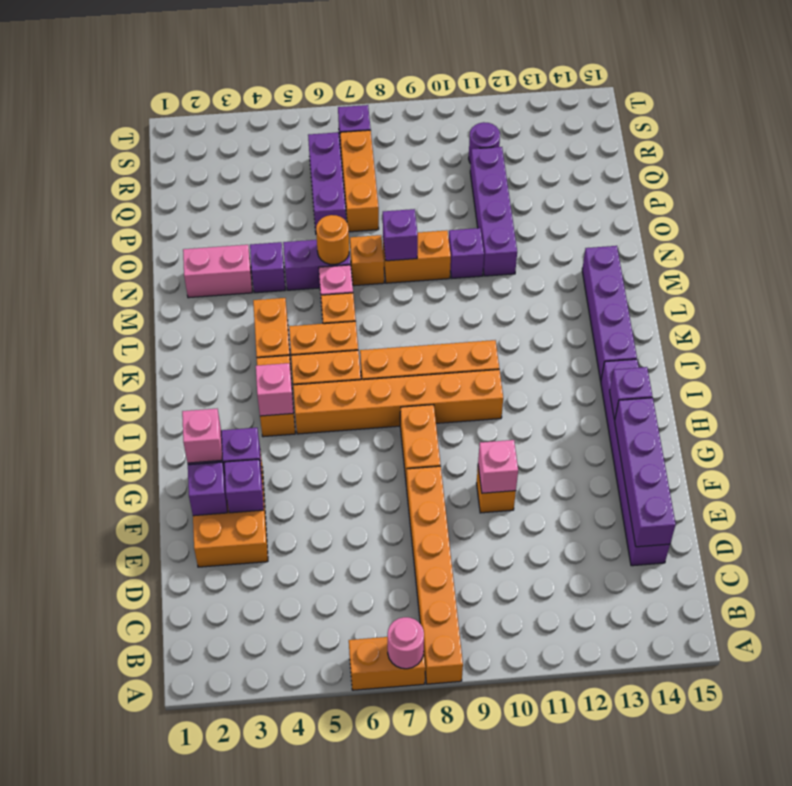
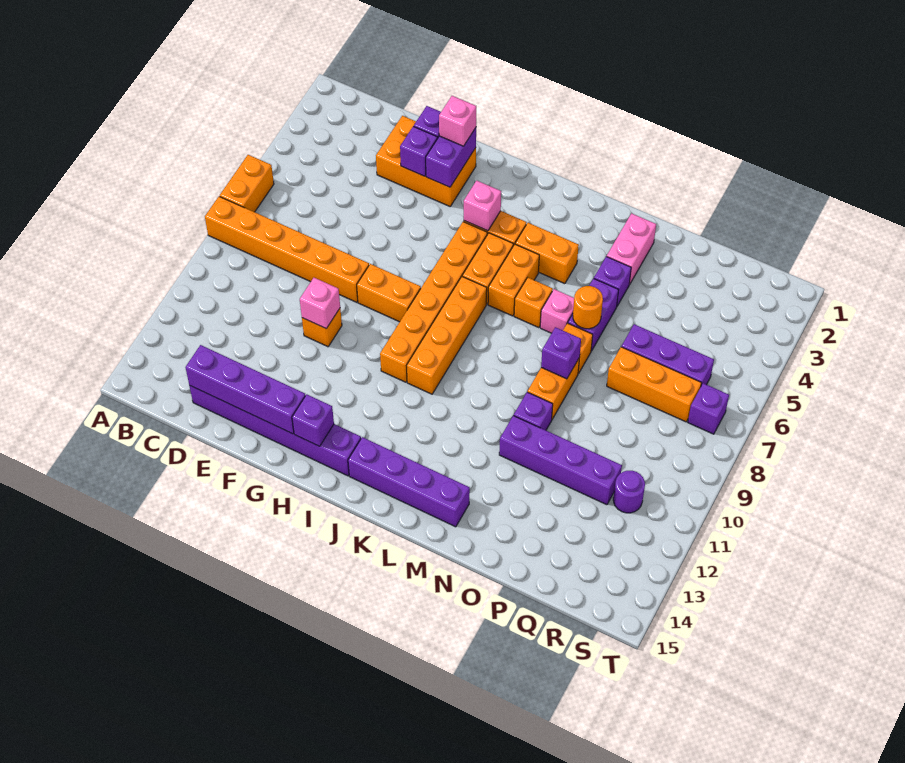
pink 1x1 round brick [388,617,424,669] -> none

